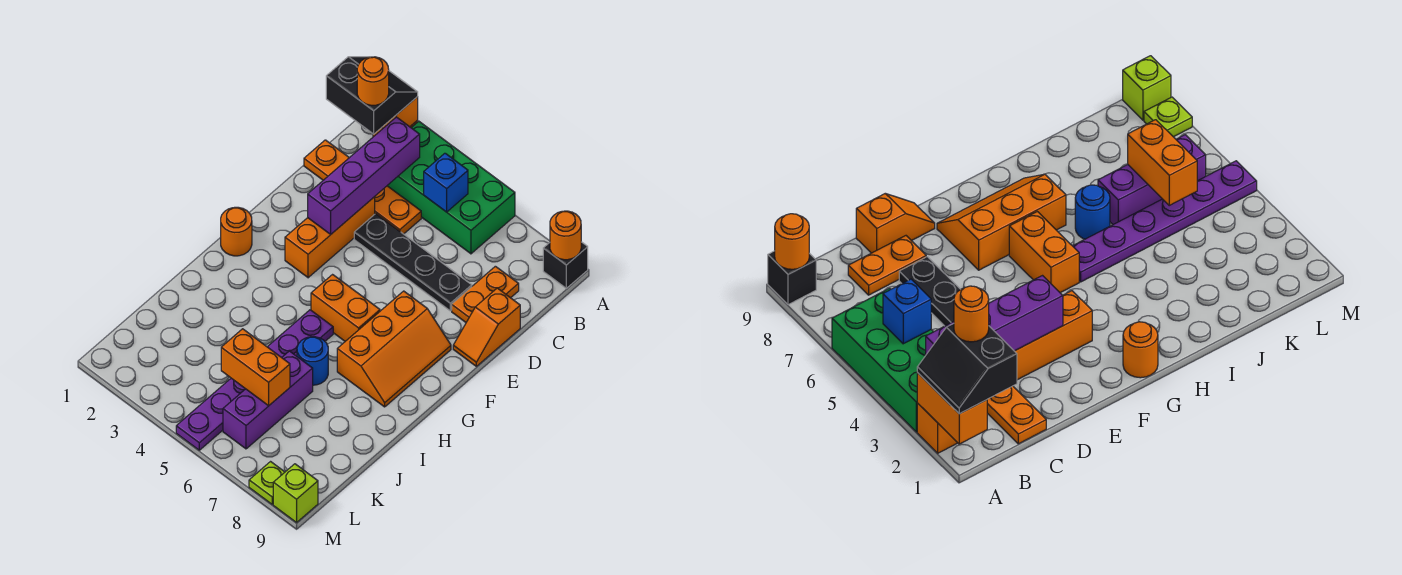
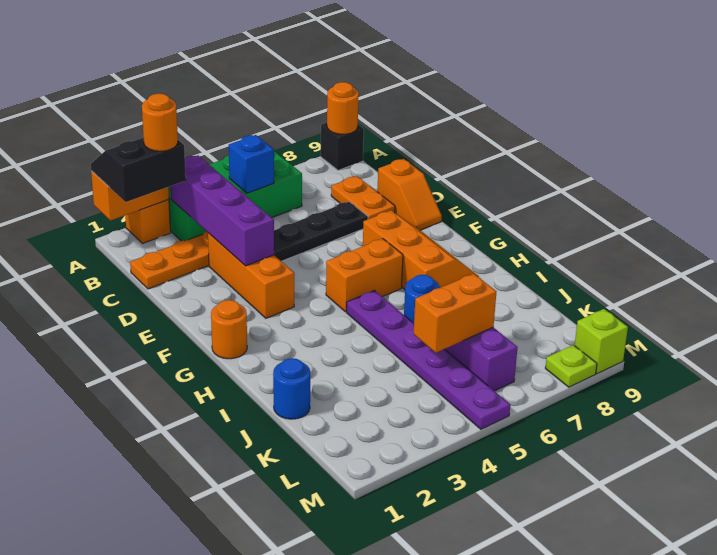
none -> blue 1x1 round brick [273,358,310,419]

